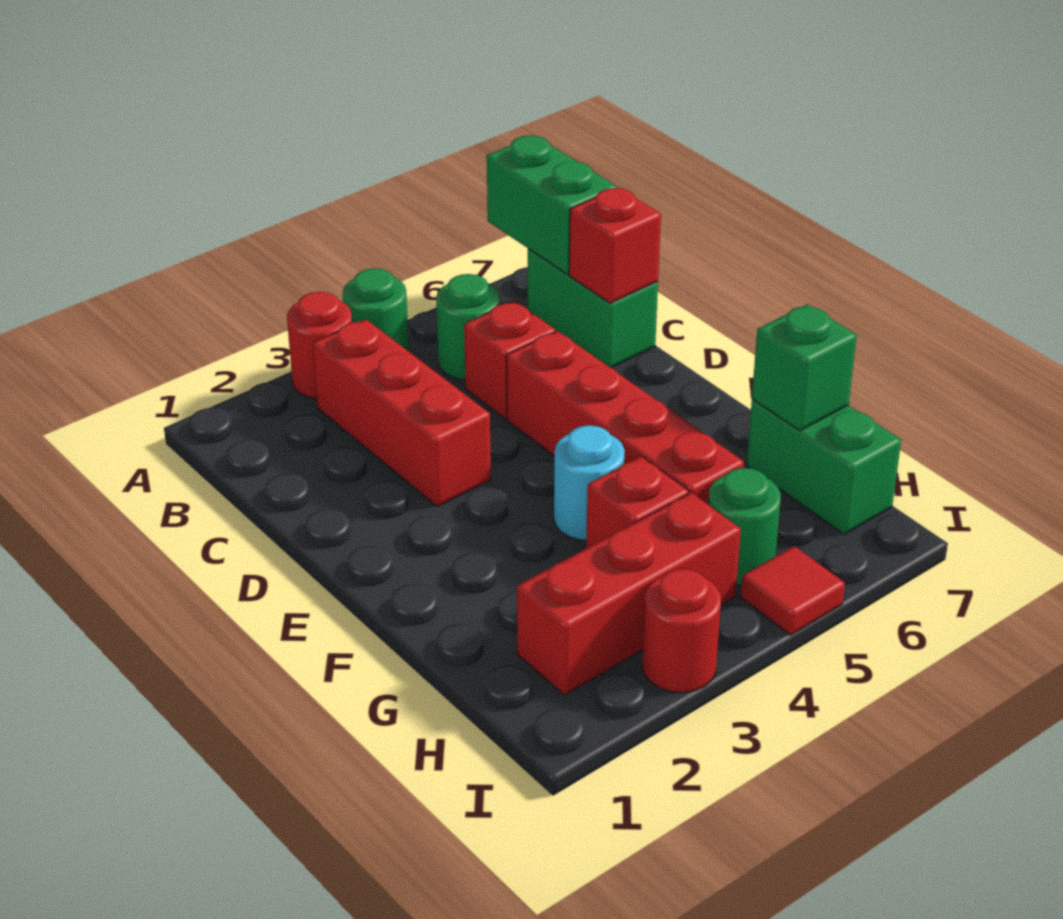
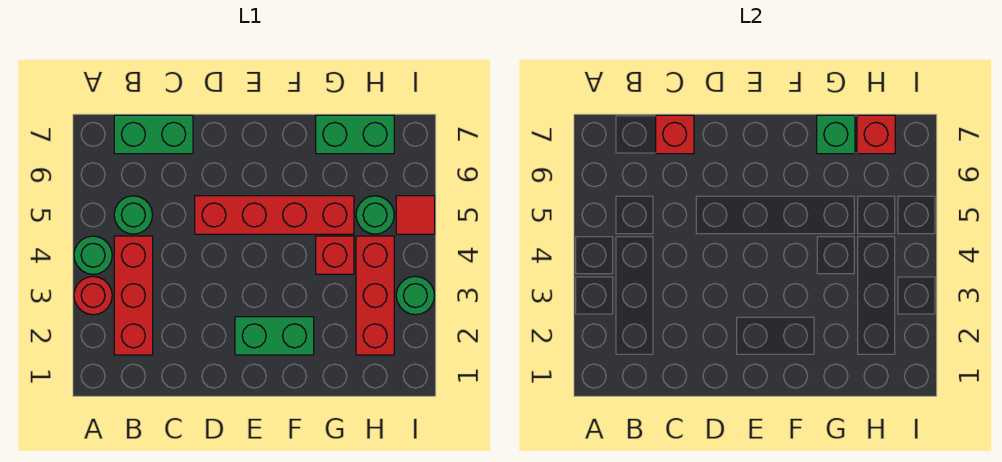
green 1x2 brick [487,136,617,274] -> green 1x2 brick moved to [235,317,314,355]
red 1x3 brick [313,320,491,507] -> red 1x3 brick turned to [114,236,153,355]
red 1x1 brick [464,301,556,419] -> red 1x1 brick moved to [857,115,895,154]
cyan 1x1 round brick [554,425,625,540] -> none
red 1x1 round brick [642,569,721,693] -> green 1x1 round brick [396,276,435,315]

